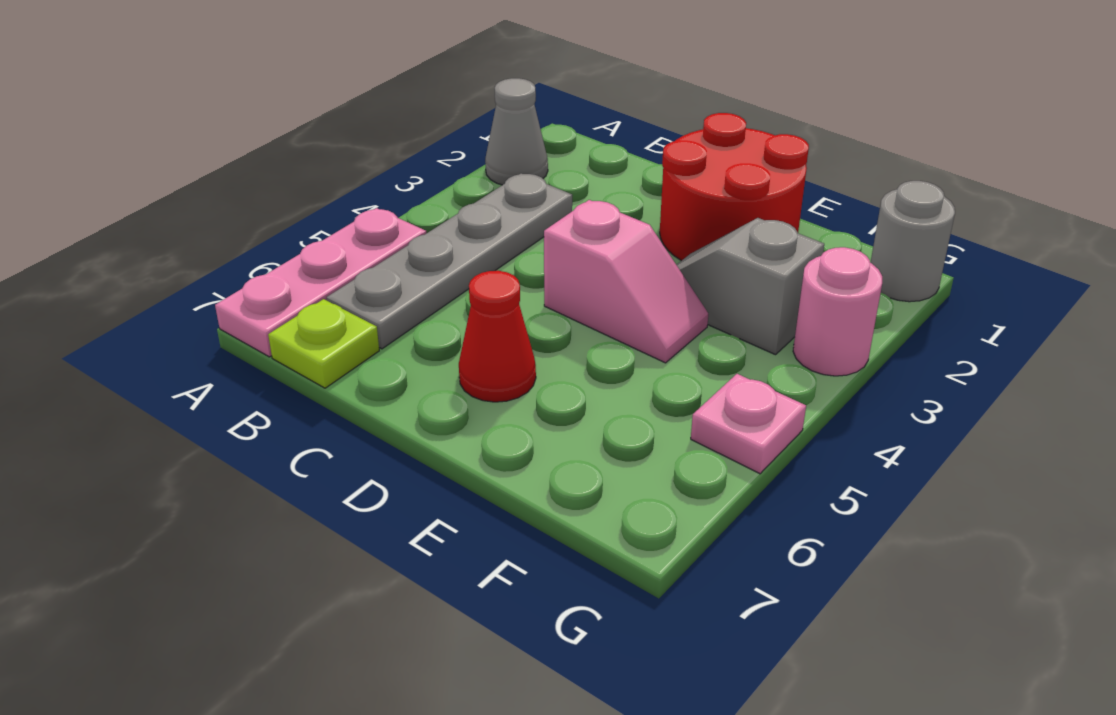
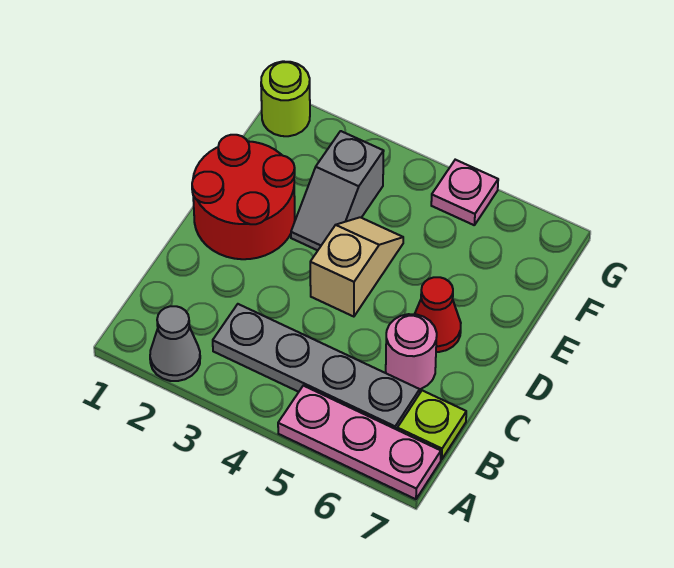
pink 1x2 slope [544,200,708,363] -> tan 1x2 slope [310,217,403,317]
grey 1x1 round brick [871,181,955,302] -> lime 1x1 round brick [261,61,310,136]
pink 1x1 round brick [793,247,882,376] -> pink 1x1 round brick moved to [386,314,437,389]

